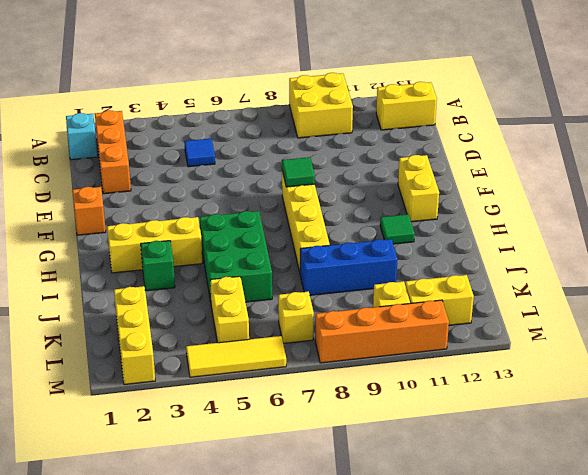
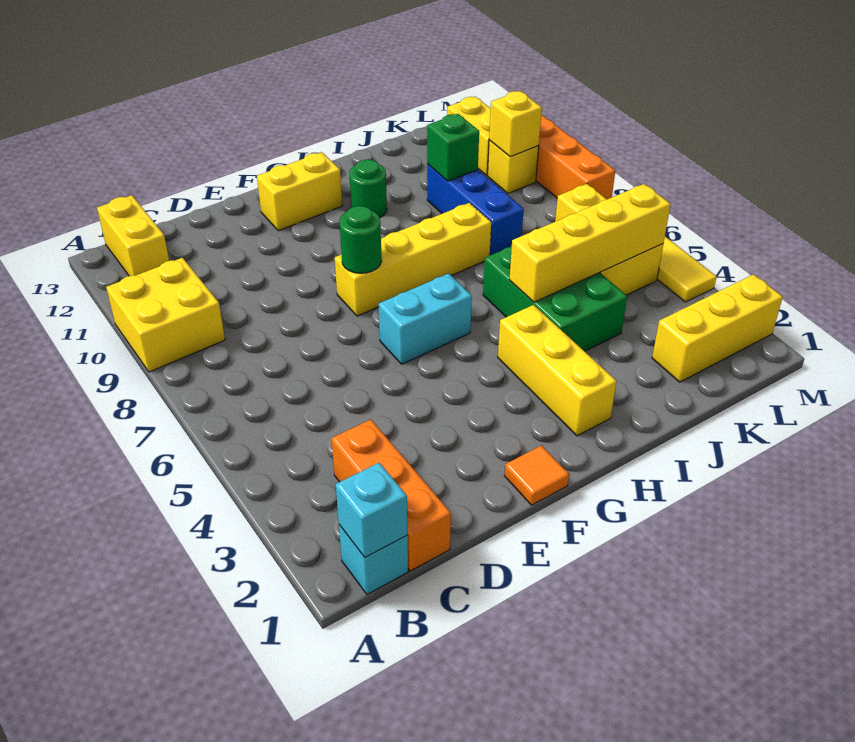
none -> cyan 1x1 brick [336,463,407,557]
orange 1x3 brick [95,110,131,194] -> orange 1x3 brick turned to [331,419,451,571]
blue 1x1 tile [185,139,215,167] -> none
orange 1x1 brick [72,187,106,235] -> orange 1x1 tile [504,446,569,505]
none -> cyan 1x2 brick [379,274,472,364]
green 1x1 tile [282,157,315,187] -> green 1x1 round brick [339,206,382,273]
green 2x3 brick [200,211,272,302] -> green 2x3 brick turned to [483,247,627,351]
green 1x1 tile [380,214,415,244] -> green 1x1 round brick [349,159,387,217]
green 1x1 brick [141,241,175,291] -> green 1x1 brick moved to [427,114,479,181]
none -> yellow 1x4 brick [509,184,671,302]
none -> yellow 1x1 brick [489,91,542,157]

